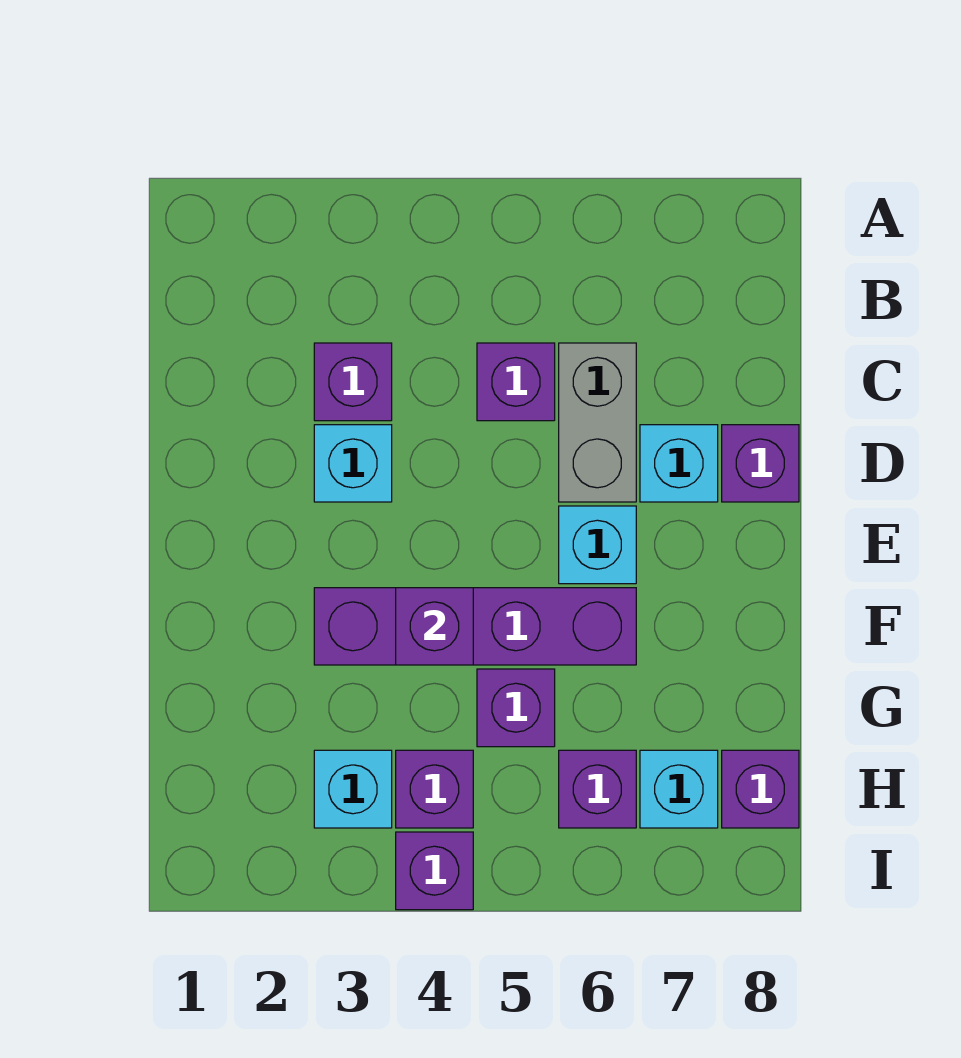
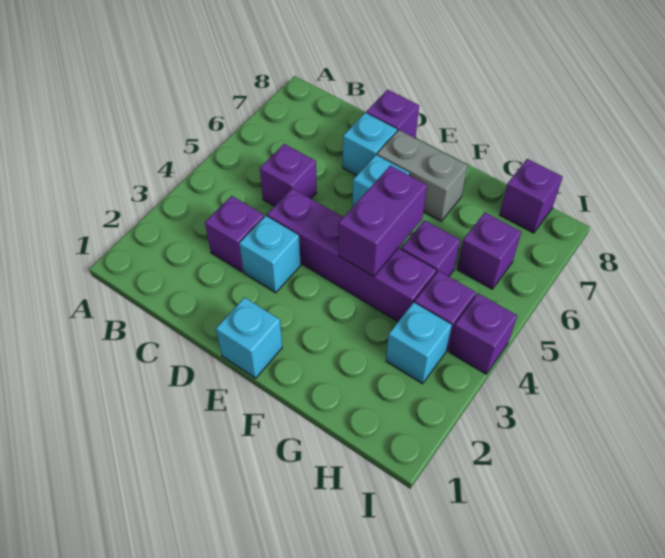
grey 1x2 brick [559,343,636,502] -> grey 1x2 brick moved to [377,130,468,221]
purple 1x4 brick [314,588,636,665] -> purple 1x4 brick turned to [267,188,436,321]
purple 1x1 brick [396,588,473,665] -> purple 1x2 brick [338,166,427,276]
cyan 1x1 brick [640,750,718,828] -> cyan 1x1 brick moved to [216,297,282,378]

